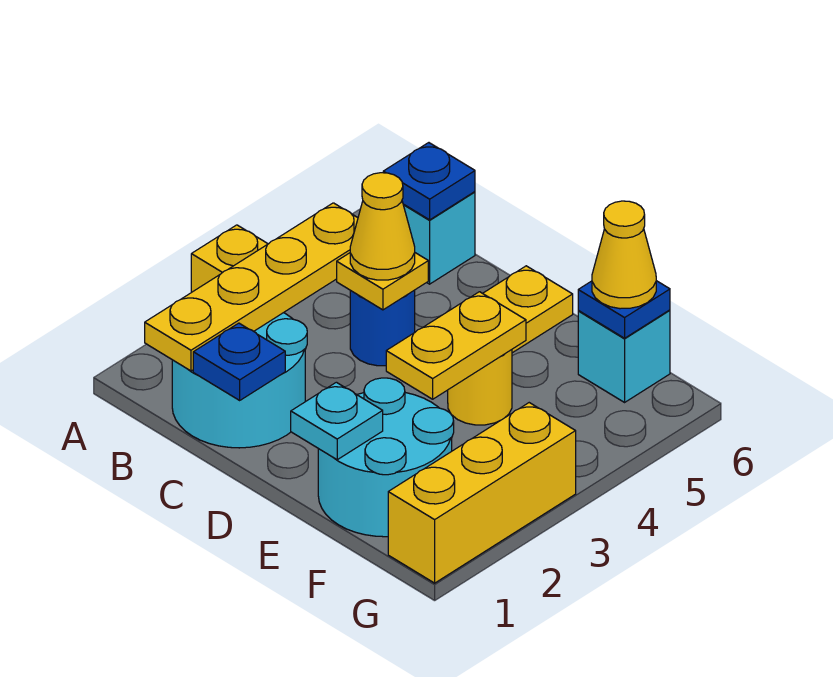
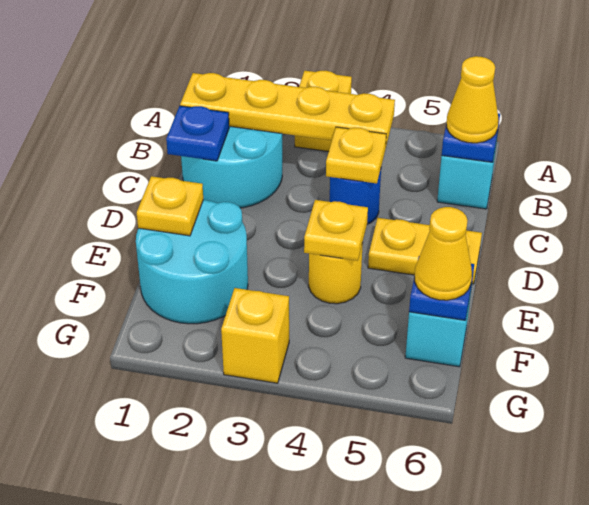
yellow 1x1 cone [350,173,415,280] -> yellow 1x1 cone moved to [447,56,499,143]
cyan 1x1 plate [291,382,383,460] -> yellow 1x1 plate [137,176,203,236]
yellow 1x2 plate [386,292,526,399] -> yellow 1x1 plate [304,200,368,261]
yellow 1x3 brick [388,403,576,583] -> yellow 1x1 brick [221,288,289,383]

